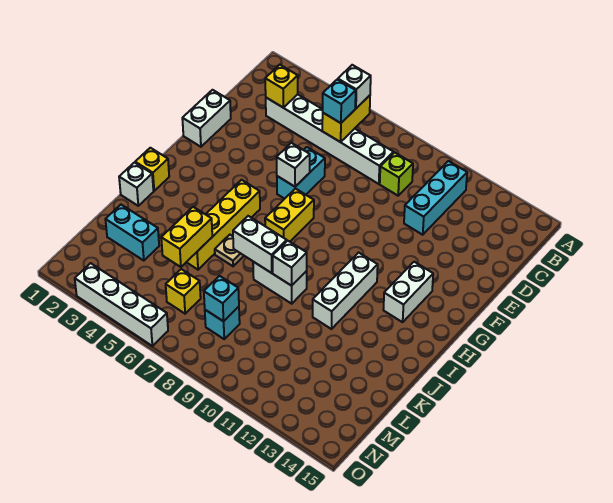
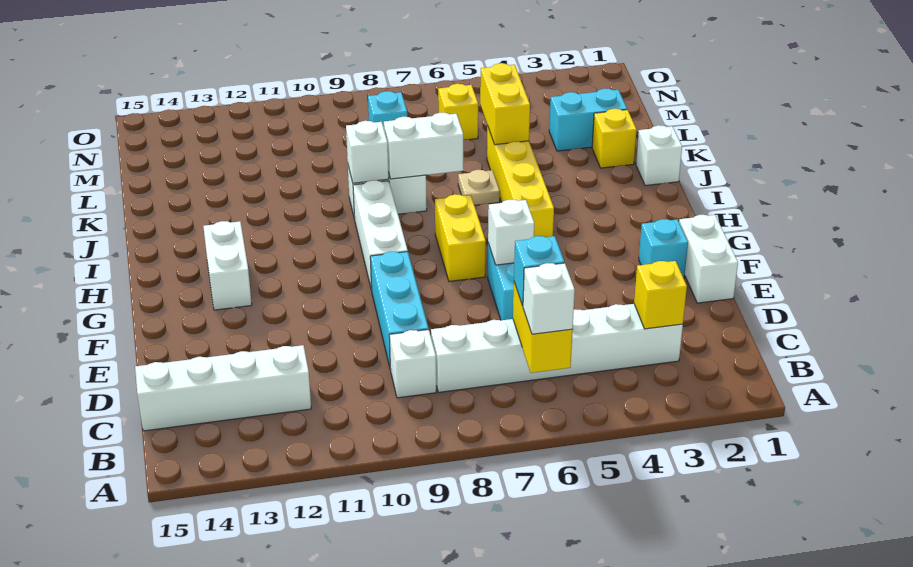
cyan 1x3 brick [404,161,467,235] -> cyan 1x3 brick moved to [370,252,429,367]
lime 1x1 brick [380,152,413,196] -> white 1x1 brick [389,330,436,398]
white 1x3 brick [313,253,378,329] -> white 1x3 brick moved to [353,180,408,291]
yellow 1x1 brick [135,148,169,191] -> yellow 1x1 brick moved to [592,109,637,168]
cyan 1x1 brick [204,276,239,321] -> cyan 1x1 brick moved to [639,219,688,278]
white 1x4 brick [75,263,168,346] -> white 1x4 brick moved to [135,345,311,431]

